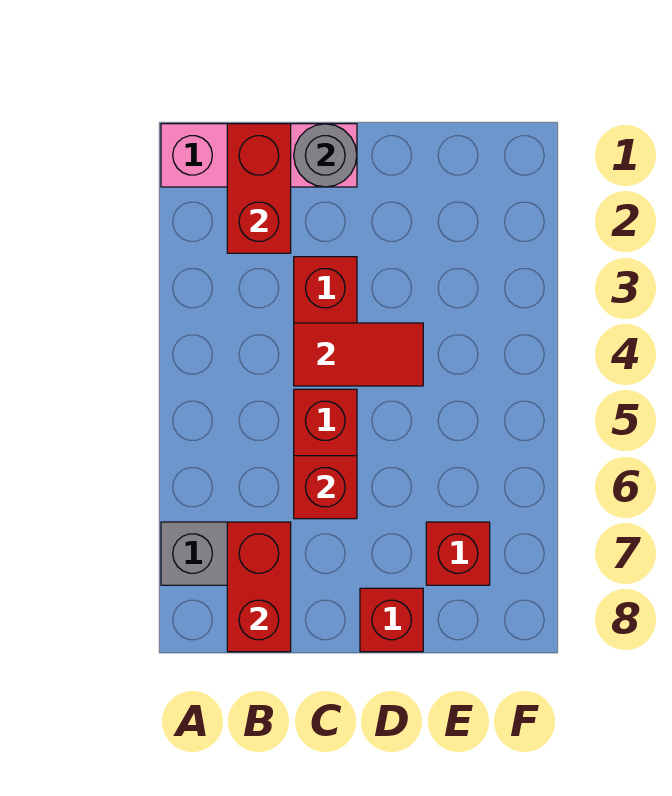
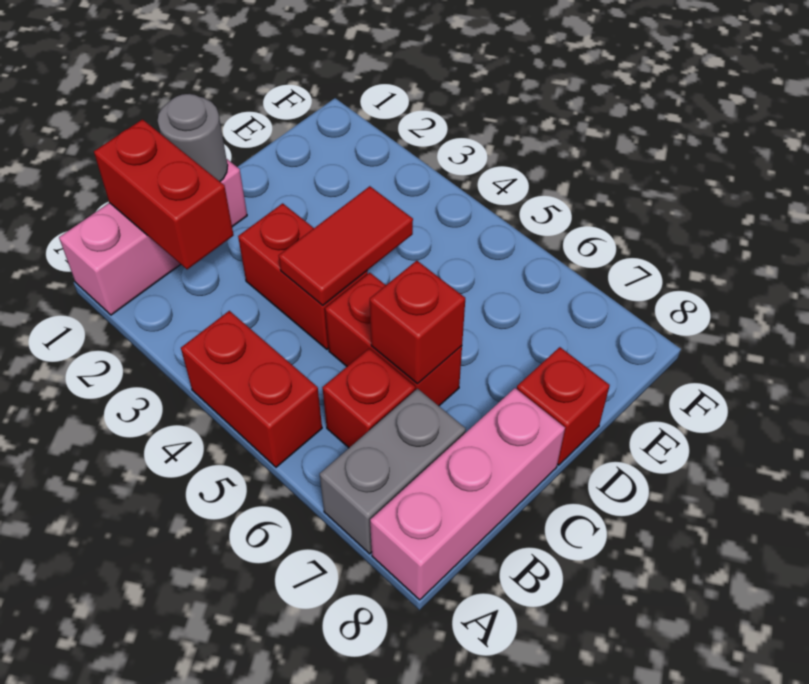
none -> pink 1x3 brick [370,388,565,600]
red 1x2 brick [227,522,291,652] -> red 1x2 brick moved to [181,311,322,467]
red 1x1 brick [426,522,490,585] -> red 1x1 brick moved to [322,349,415,448]

